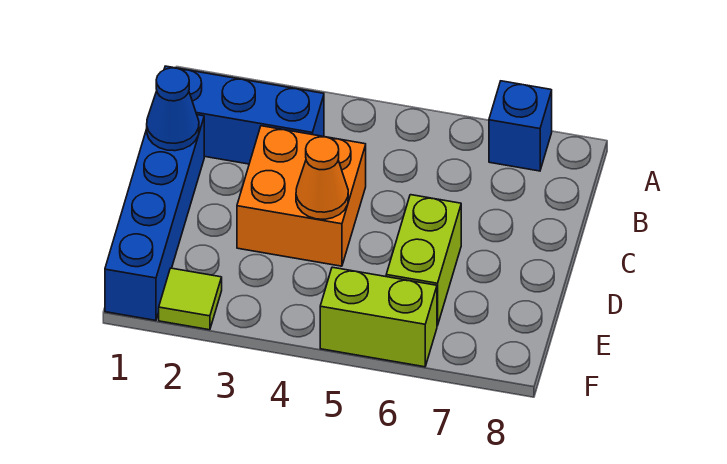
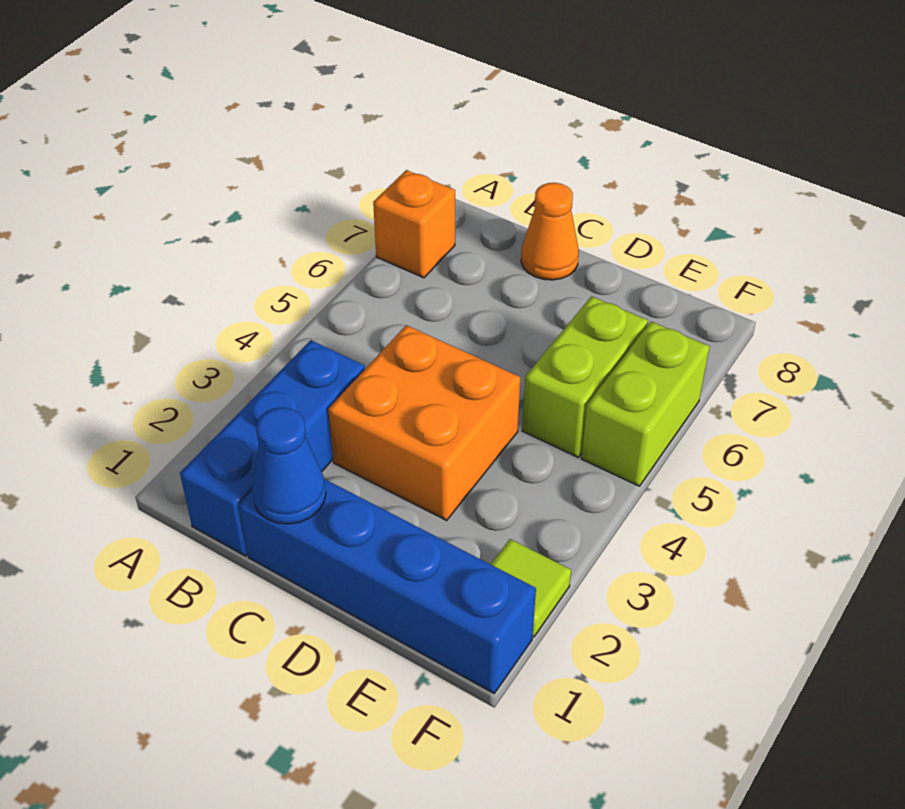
blue 1x1 brick [489,81,552,171] -> orange 1x1 brick [373,170,455,278]
orange 1x1 cone [296,137,348,219] -> orange 1x1 cone moved to [521,183,579,280]
lime 1x2 brick [386,195,461,326] -> lime 1x2 brick turned to [522,296,648,457]

